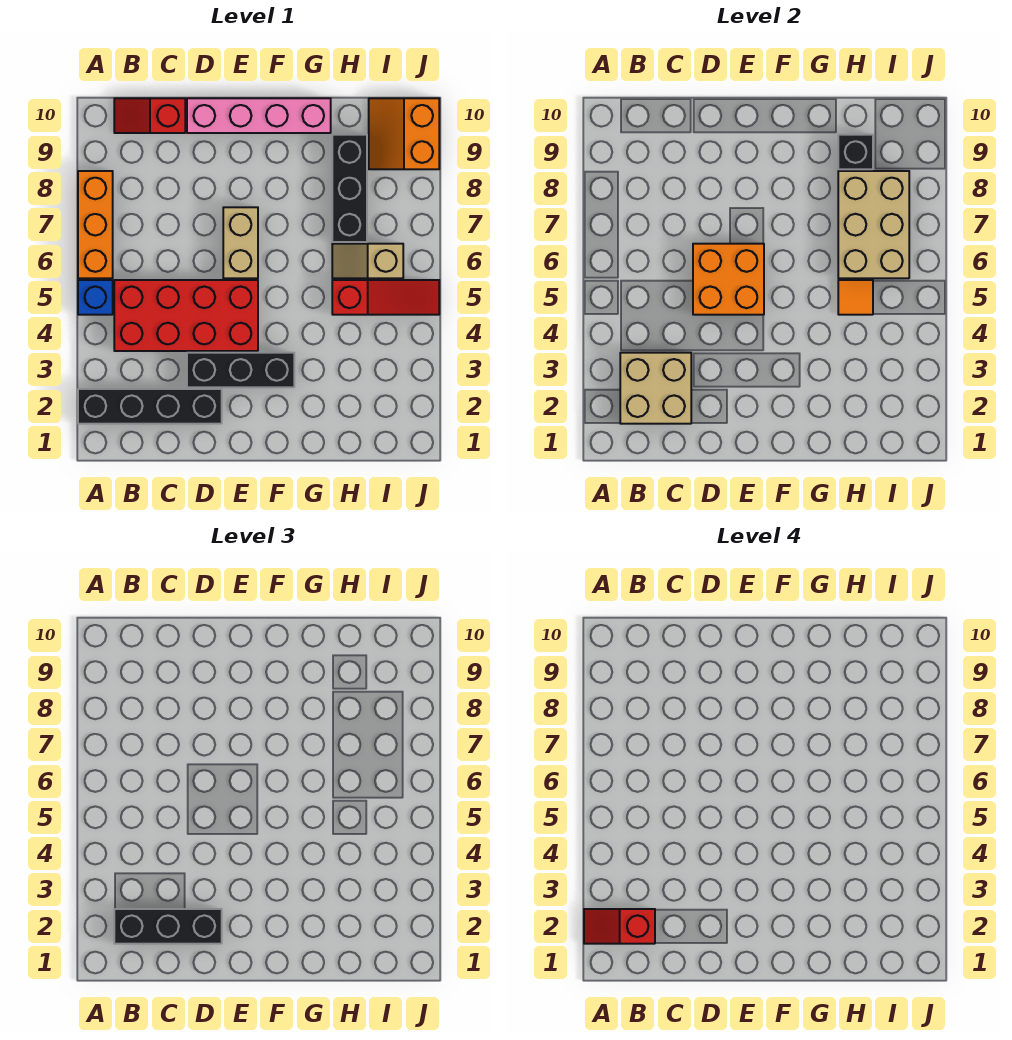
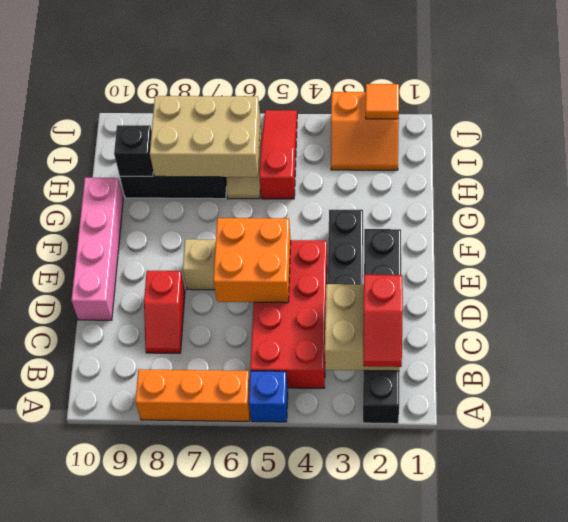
red 1x2 slope [114,98,185,133] -> red 1x2 slope moved to [144,271,185,353]
orange 1x1 tile [838,280,873,315] -> orange 1x1 tile moved to [366,84,399,119]
orange 2x2 slope [369,98,439,169] -> orange 2x2 slope moved to [331,92,399,170]

